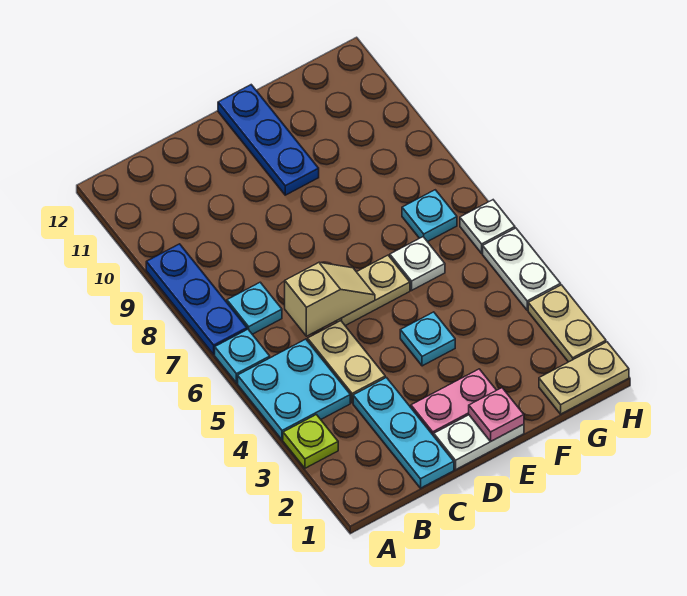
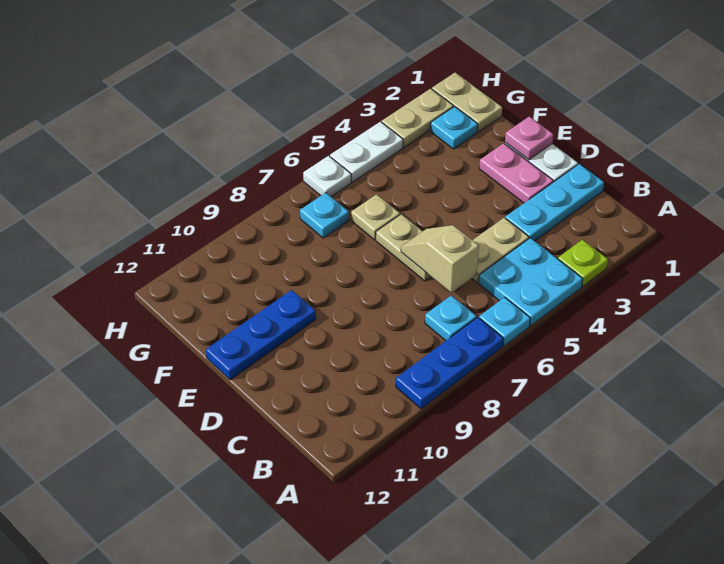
cyan 1x1 plate [400,312,455,366] -> cyan 1x1 plate moved to [431,106,478,149]
white 1x1 plate [390,237,445,290] -> tan 1x1 plate [351,194,400,240]

